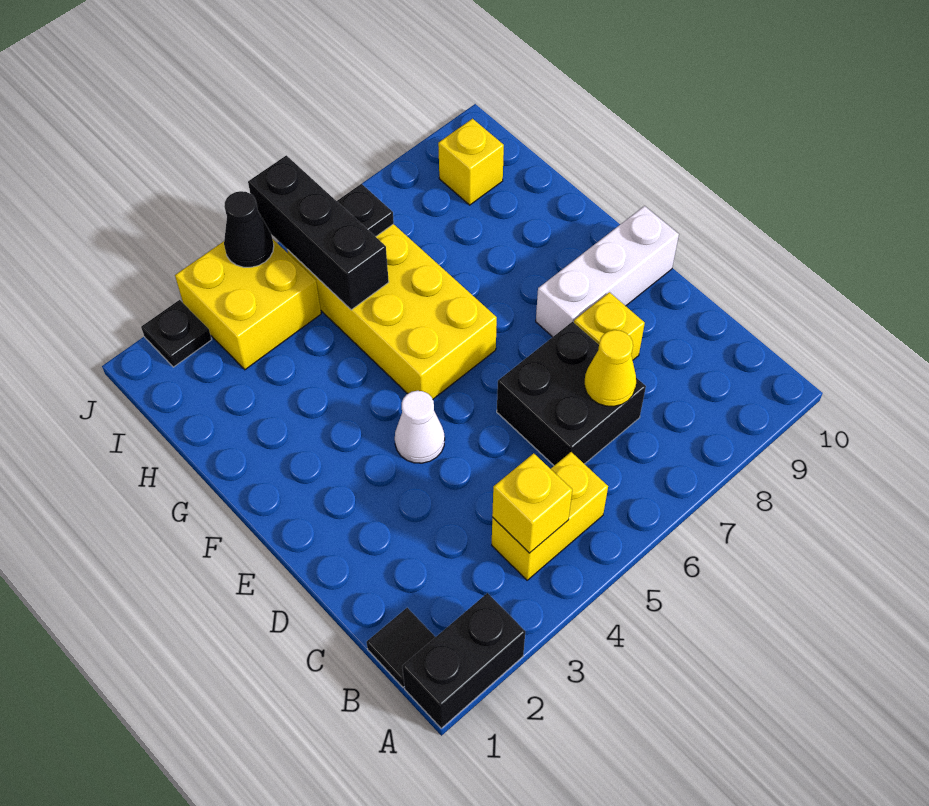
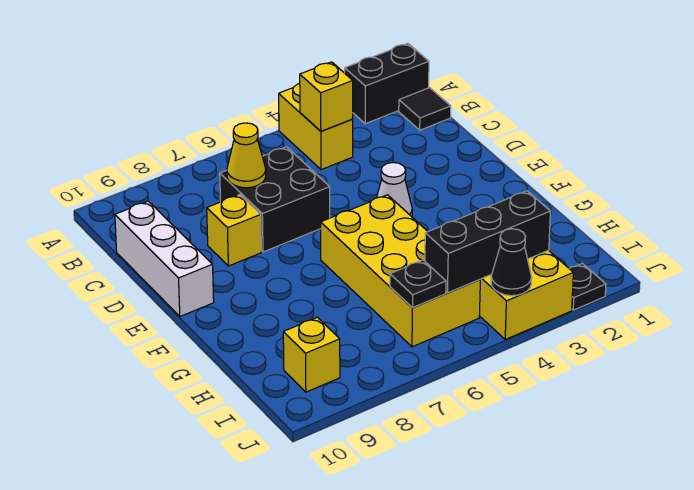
yellow 1x2 brick [492,452,608,580] -> yellow 1x2 brick turned to [279,84,353,170]
white 1x3 brick [536,206,679,337] -> white 1x3 brick turned to [115,201,214,316]
black 1x3 brick [248,155,389,310] -> black 1x3 brick turned to [425,191,550,293]

